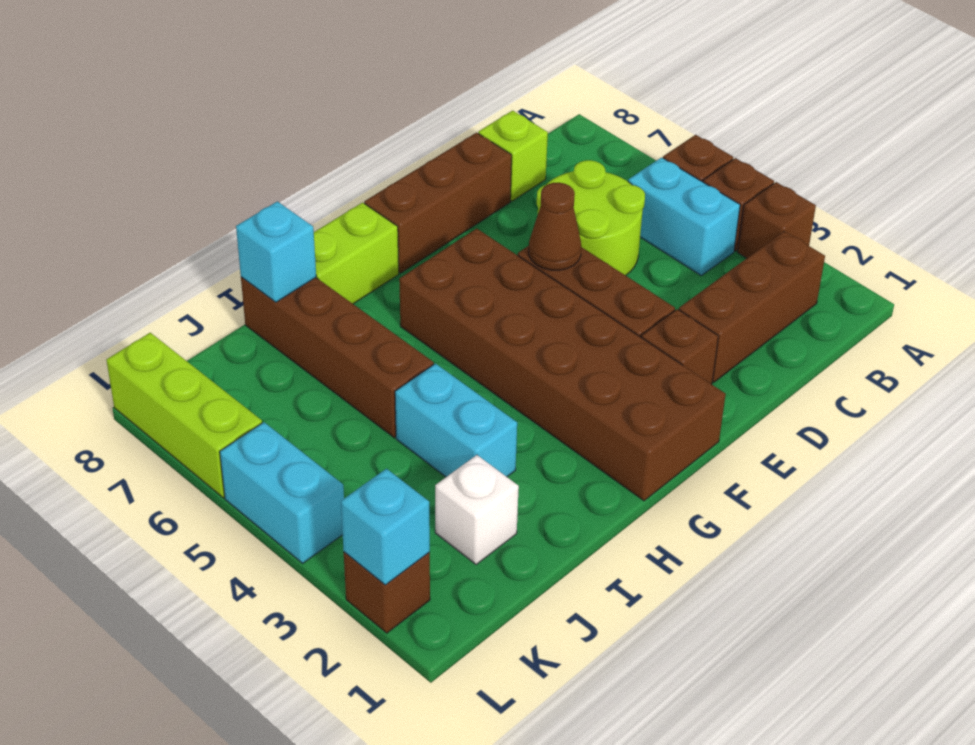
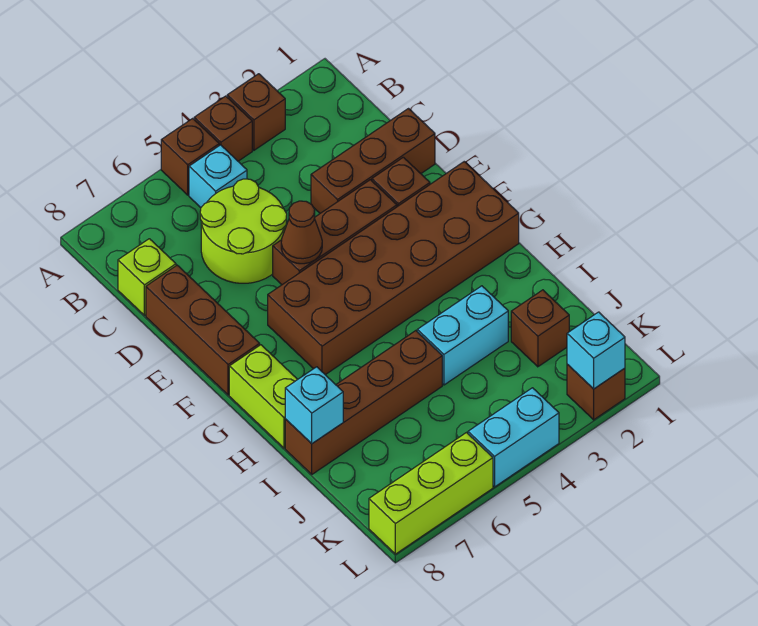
brown 1x3 brick [679,231,825,382] -> brown 1x3 brick turned to [311,109,435,213]
cyan 1x2 brick [628,157,740,276] -> cyan 1x1 brick [189,145,247,208]
white 1x1 brick [435,455,519,565] -> brown 1x1 brick [511,290,569,367]

